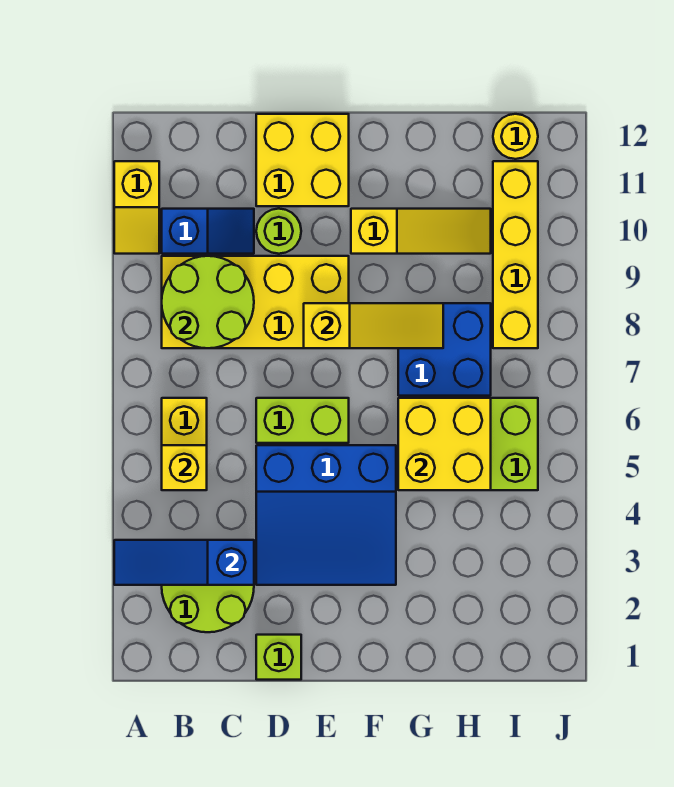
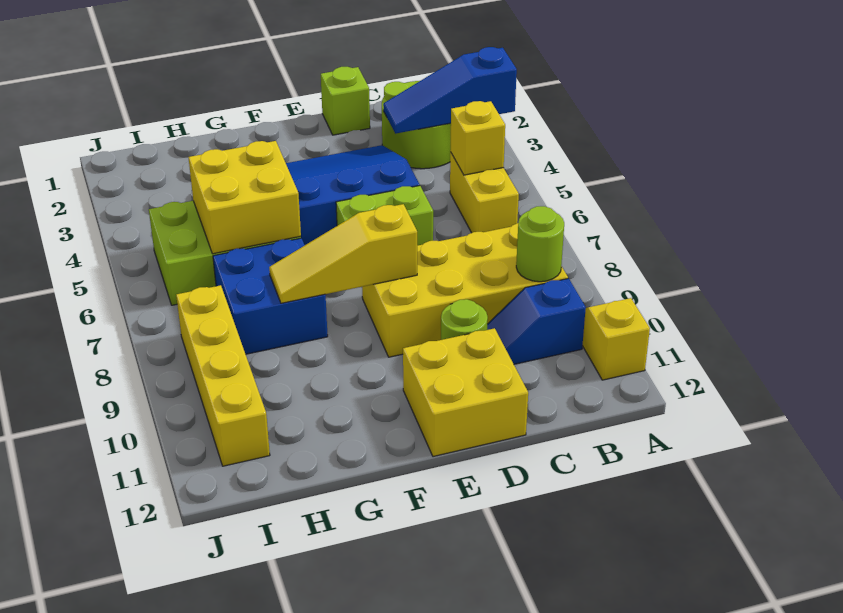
blue 1x3 slope [114,540,254,585] -> blue 1x3 slope turned to [383,47,517,134]
lime 2x2 round brick [162,256,254,348] -> lime 1x1 round brick [516,206,564,282]
yellow 1x3 slope [351,209,491,254] -> none
yellow 1x1 round brick [493,114,538,159] -> none

